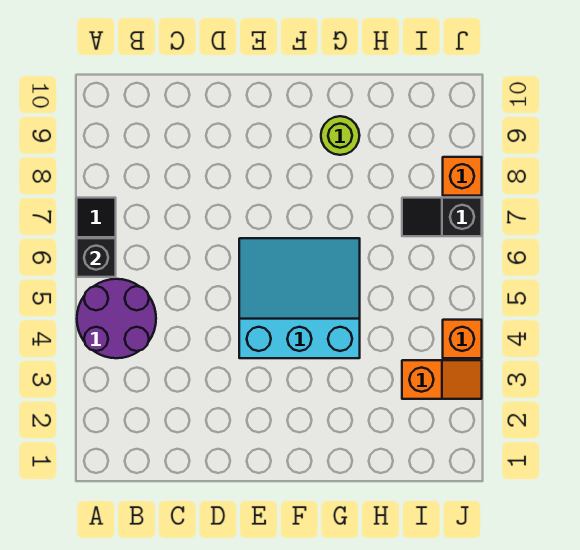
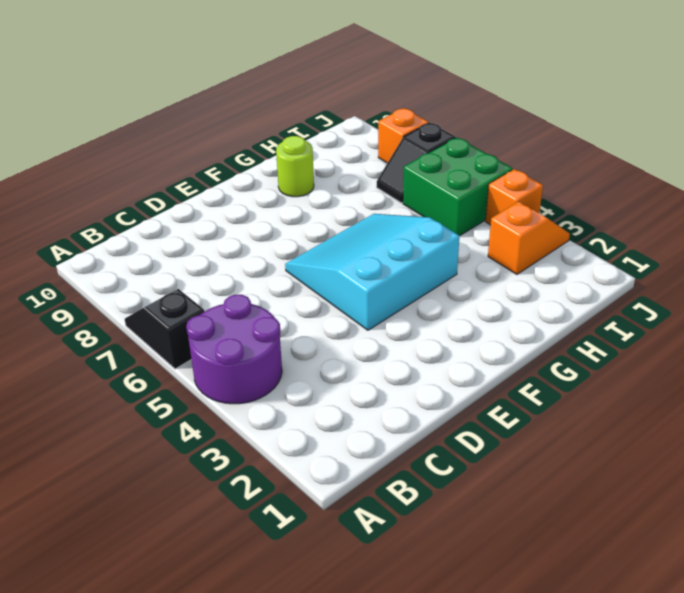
black 1x1 brick [77,238,116,277] -> none
none -> green 2x2 brick [403,138,513,236]

